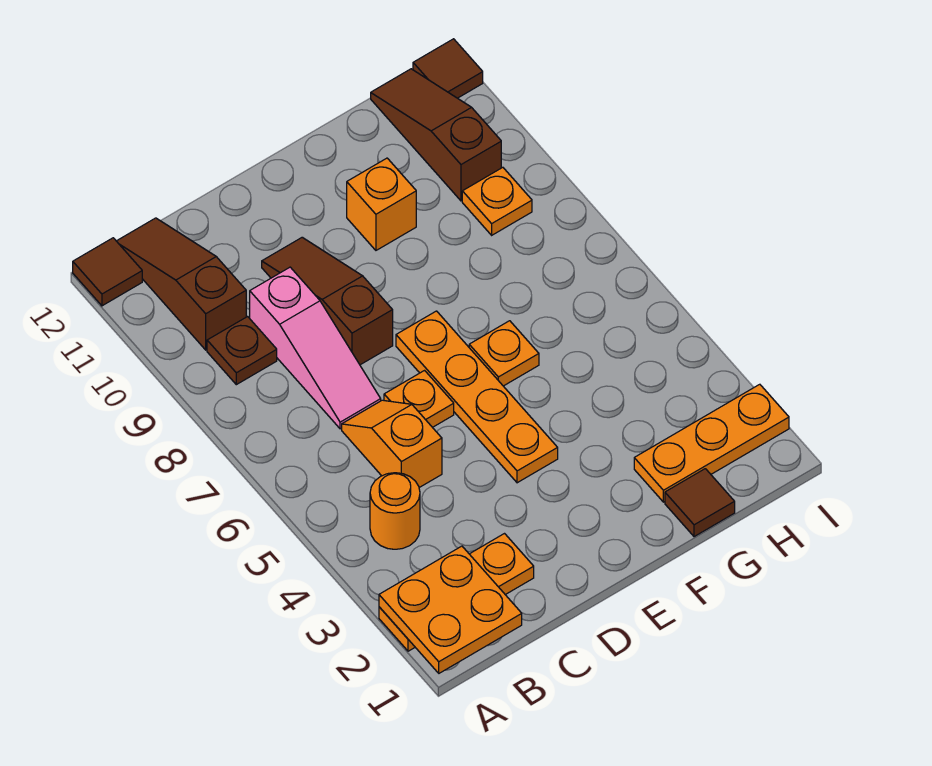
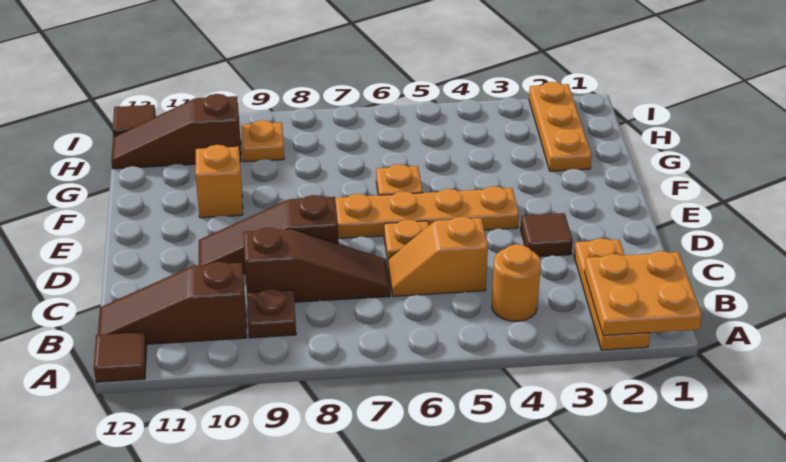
pink 1x3 slope [250,267,381,429] -> brown 1x3 slope [244,227,390,302]
brown 1x1 tile [665,469,735,537] -> brown 1x1 tile moved to [521,213,573,257]

